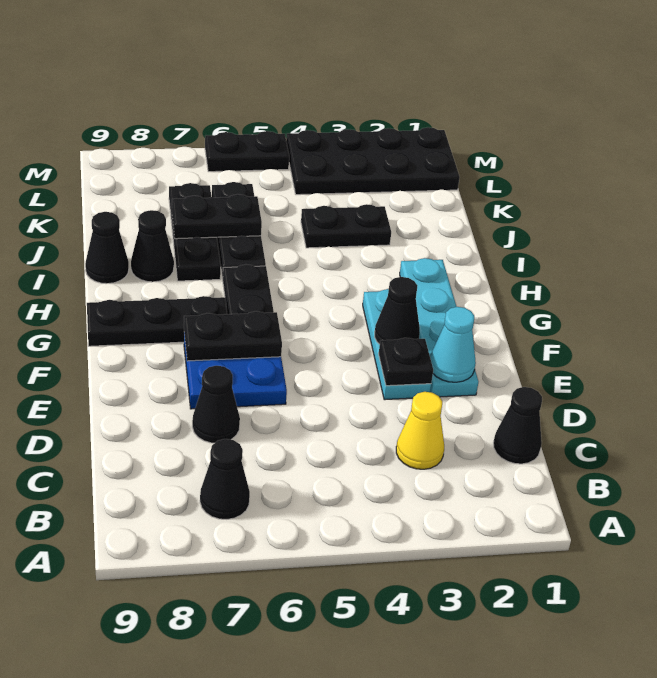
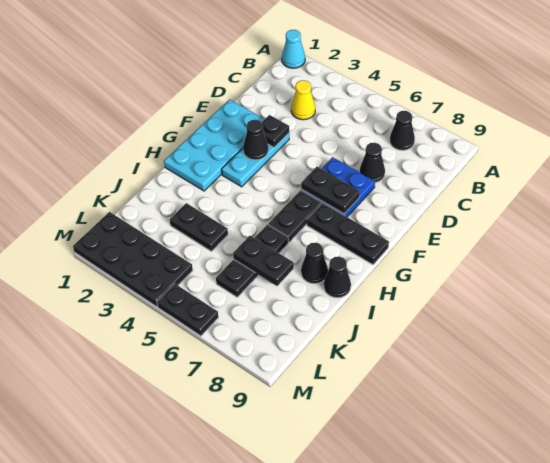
black 1x1 cone [493,387,542,464] -> none
cyan 1x4 plate [400,258,478,397] -> cyan 2x4 plate [164,99,265,191]
cyan 1x1 cone [430,307,476,382] -> cyan 1x1 cone moved to [282,30,305,68]
black 1x3 plate [169,183,221,281] -> none

